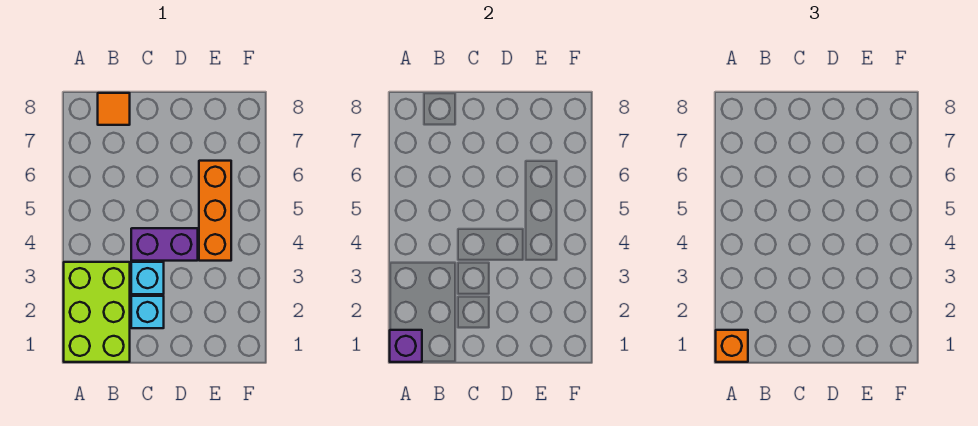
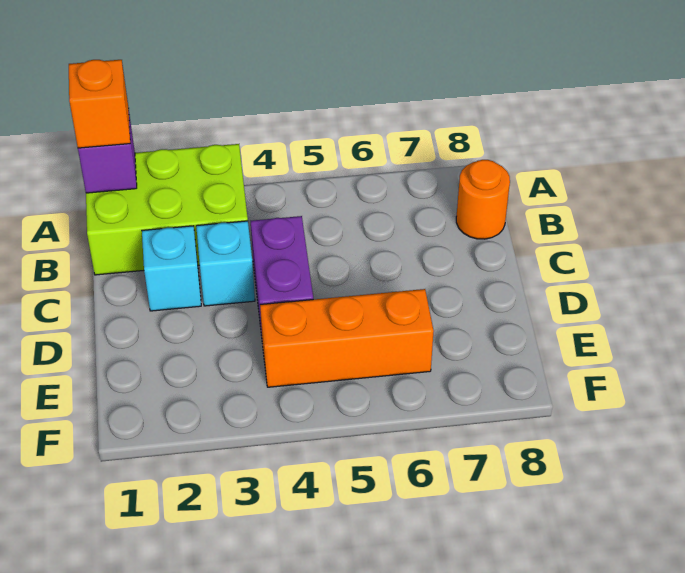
orange 1x1 tile [98,93,130,125] -> orange 1x1 round brick [456,160,510,239]

